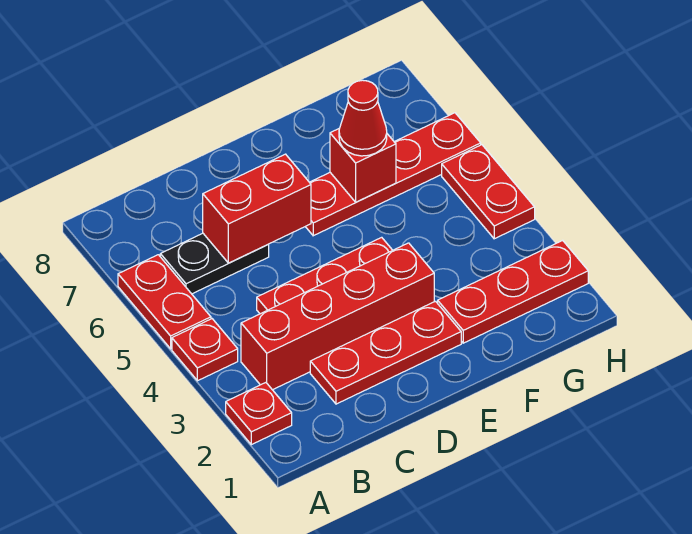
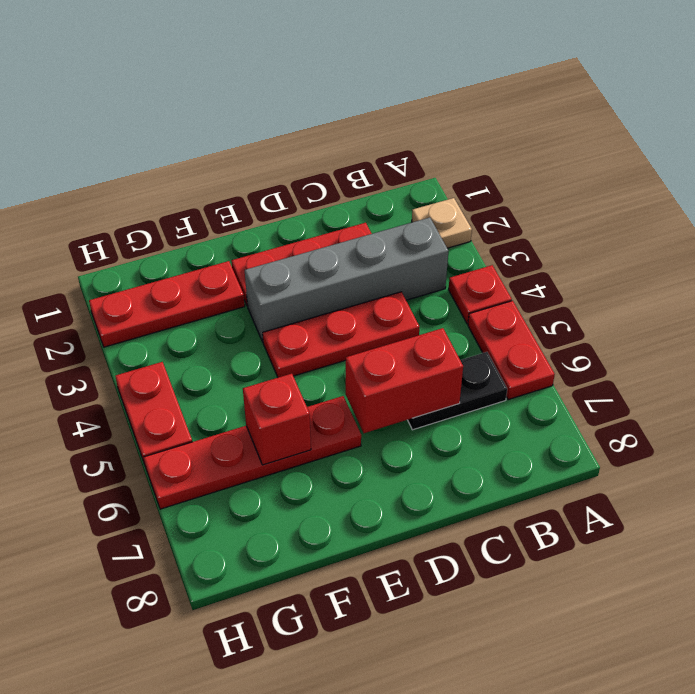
red 1x1 plate [226,383,292,445] -> tan 1x1 plate [412,198,472,248]
red 1x4 brick [241,243,434,390] -> grey 1x4 brick [245,218,448,342]
red 1x1 cone [339,80,387,156] -> none

